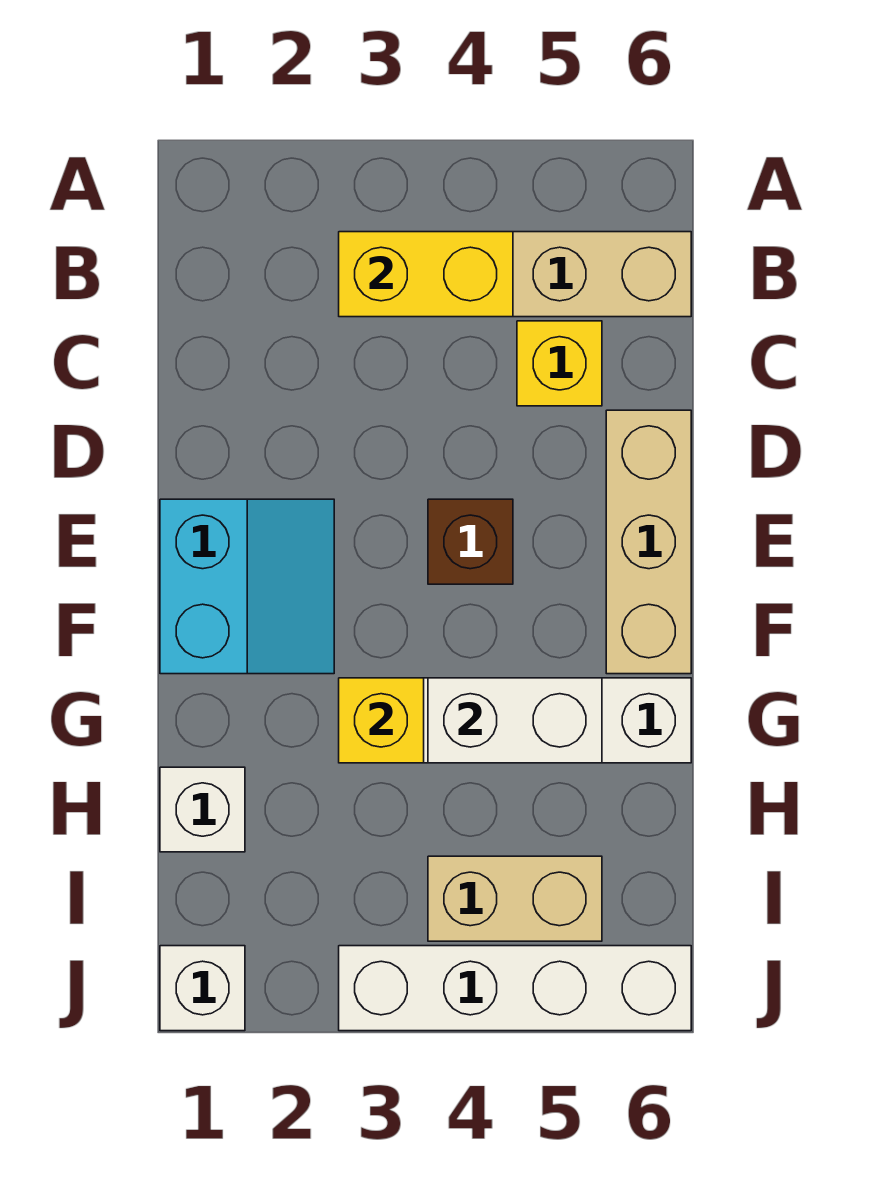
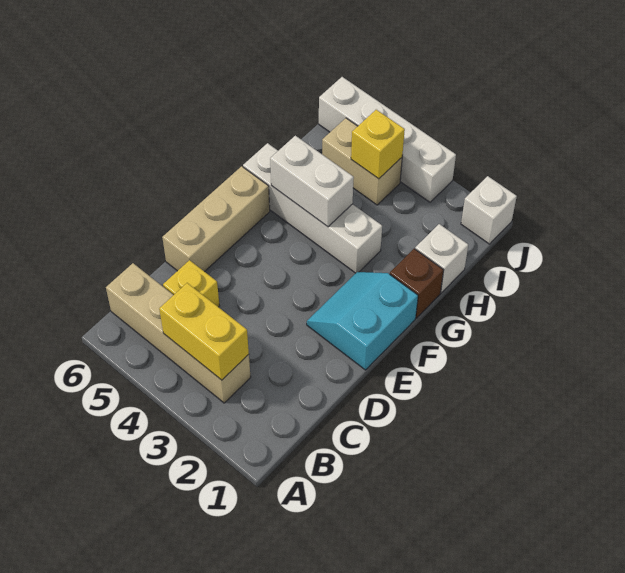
brown 1x1 brick [428,499,513,584] -> brown 1x1 brick moved to [390,249,443,318]
yellow 1x1 brick [339,678,424,763] -> yellow 1x1 brick moved to [351,110,405,179]

